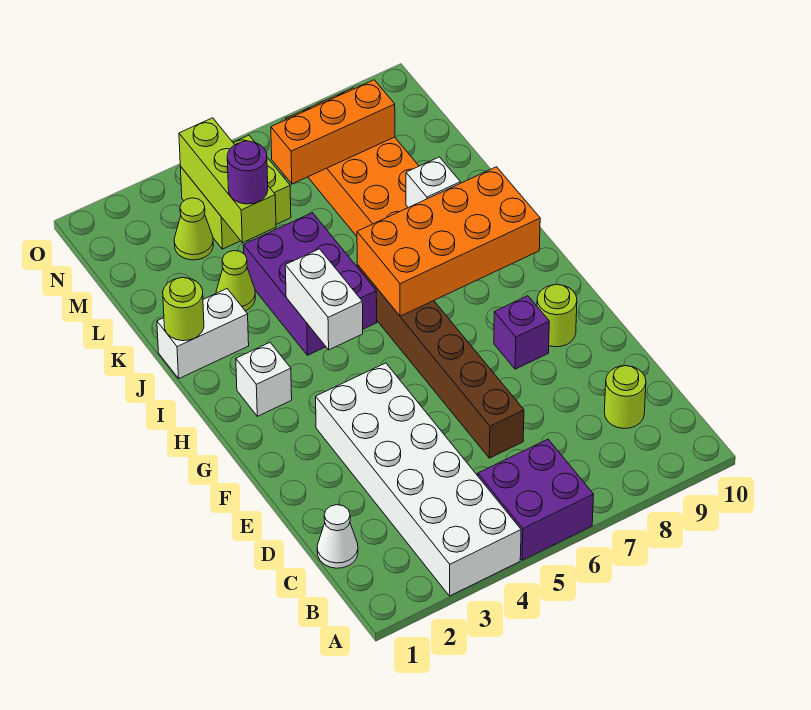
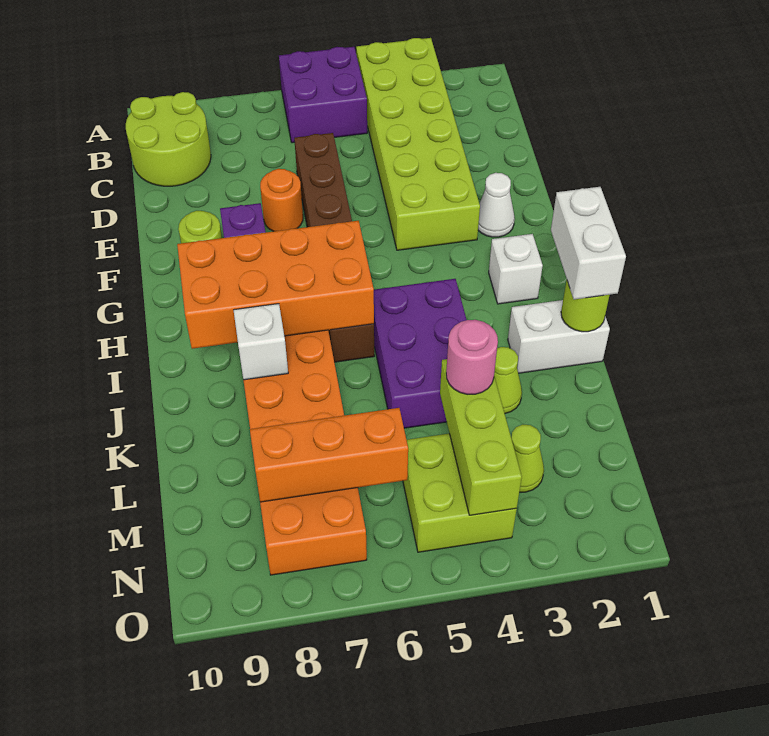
white 2x6 brick [316,363,521,596] -> lime 2x6 brick [356,38,480,250]
white 1x1 cone [317,505,358,568] -> white 1x1 cone moved to [478,173,515,237]
lime 1x1 round brick [604,366,646,429] -> lime 2x2 round brick [126,92,211,186]
none -> orange 1x1 round brick [260,169,303,231]
white 1x2 brick [285,249,363,350] -> white 1x2 brick moved to [551,187,626,299]
purple 1x1 round brick [227,141,268,204] -> pink 1x1 round brick [446,320,498,394]

